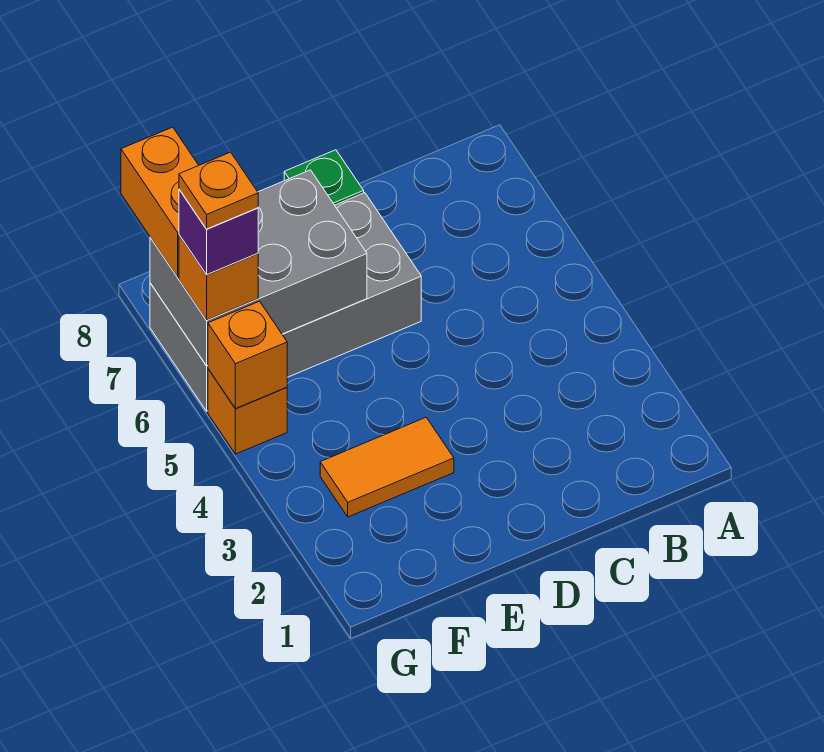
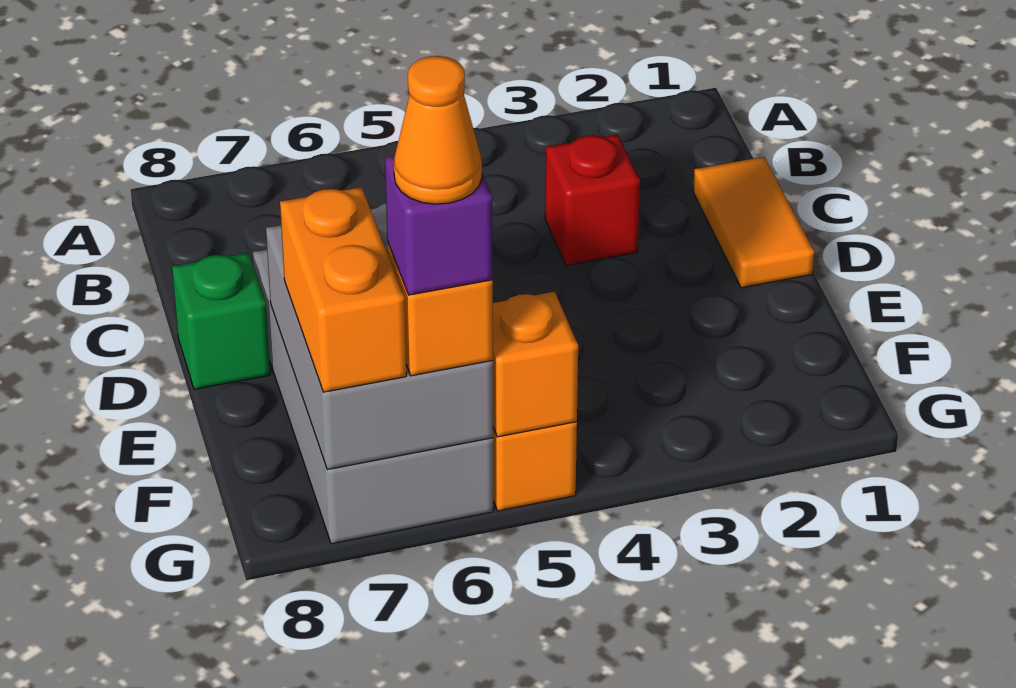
none -> red 1x1 brick [545,134,640,266]
orange 1x2 tile [320,418,454,517] -> orange 1x2 tile moved to [693,157,814,288]
orange 1x1 plate [179,152,258,229] -> orange 1x1 cone [394,56,482,204]
orange 1x2 brick [121,127,199,277] -> orange 1x2 brick turned to [280,187,406,392]

